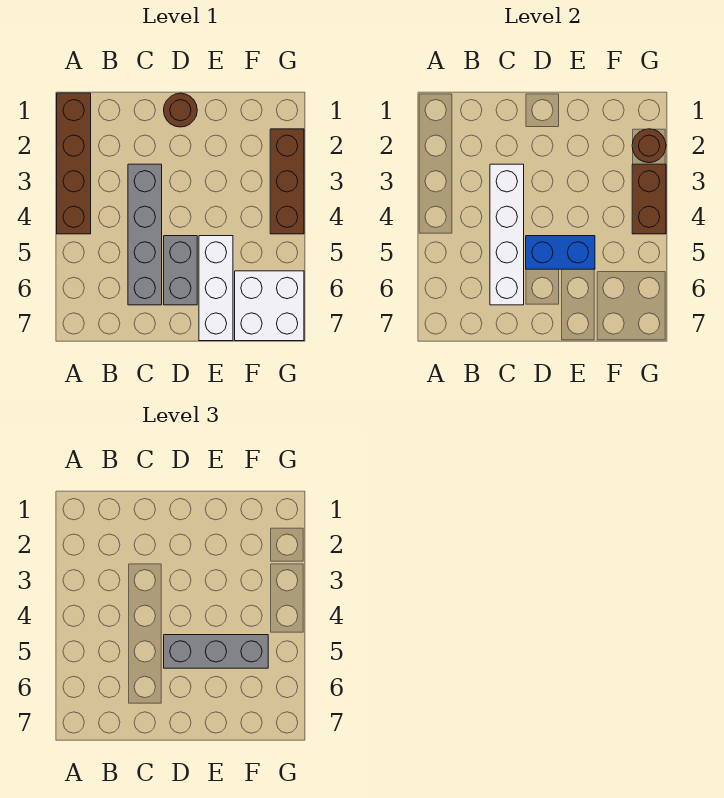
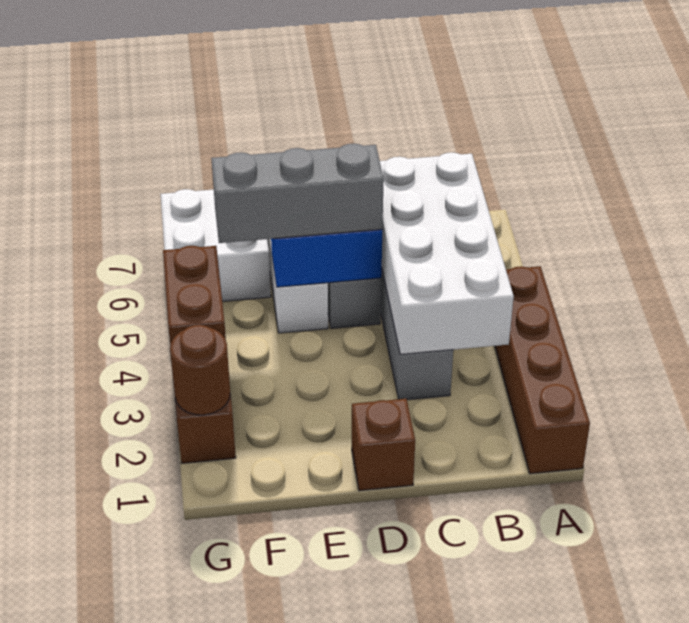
white 1x4 brick [490,164,524,305] -> white 2x4 brick [380,153,514,354]
brown 1x1 round brick [164,93,197,127] -> brown 1x1 brick [352,399,415,491]

